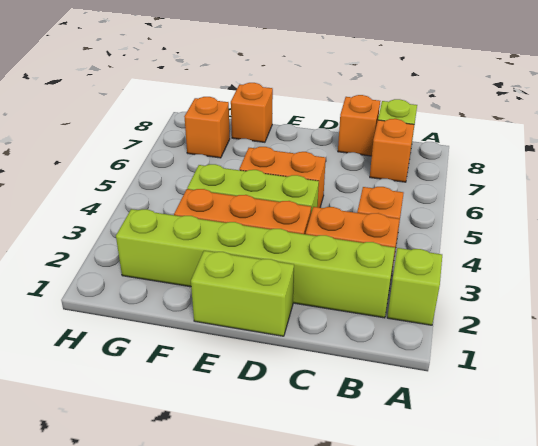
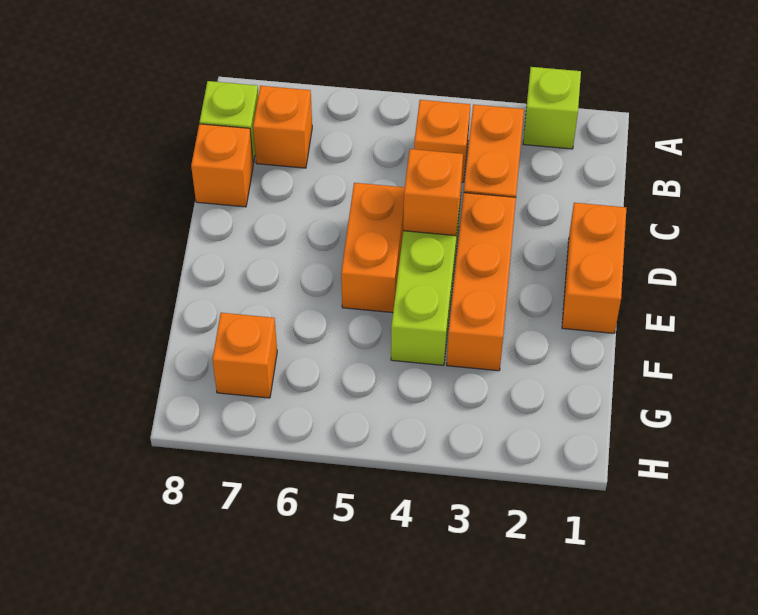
lime 1x6 brick [116,209,395,318] -> none
lime 1x2 brick [191,251,294,336] -> orange 1x2 brick [562,203,626,333]
orange 1x1 brick [231,83,273,142] -> orange 1x1 brick moved to [403,149,463,236]

